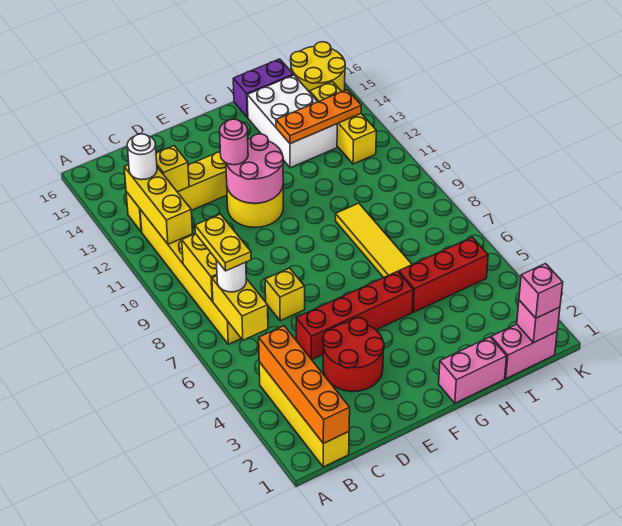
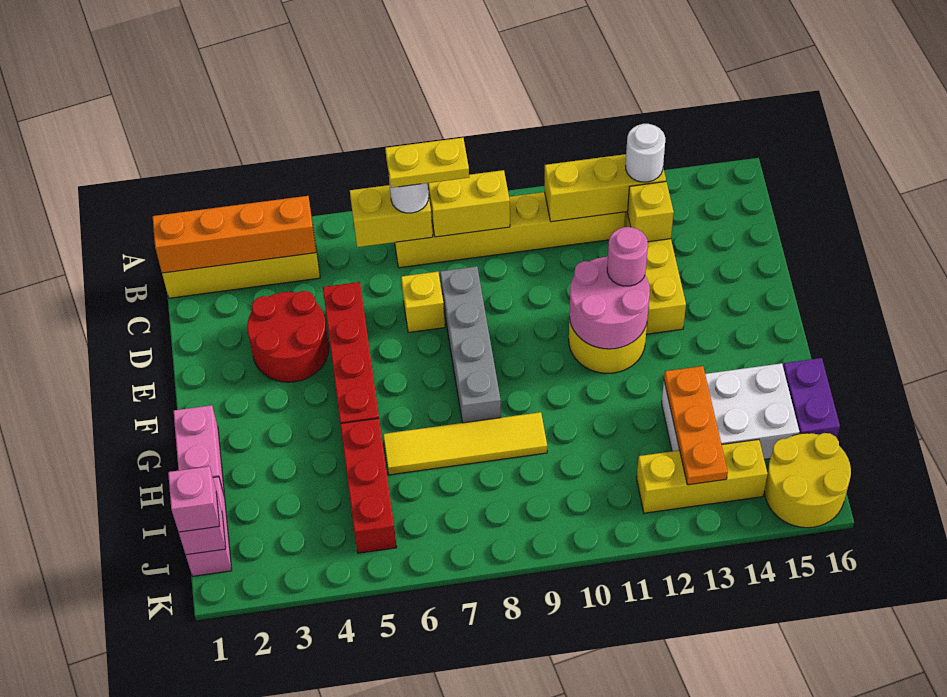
none -> grey 1x4 brick [440,266,501,423]

